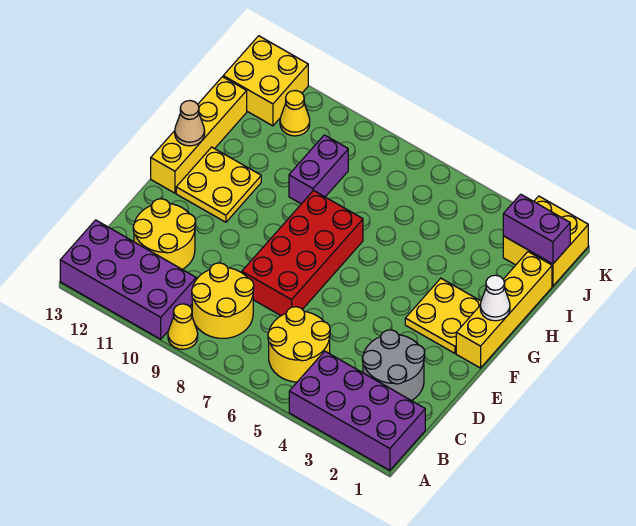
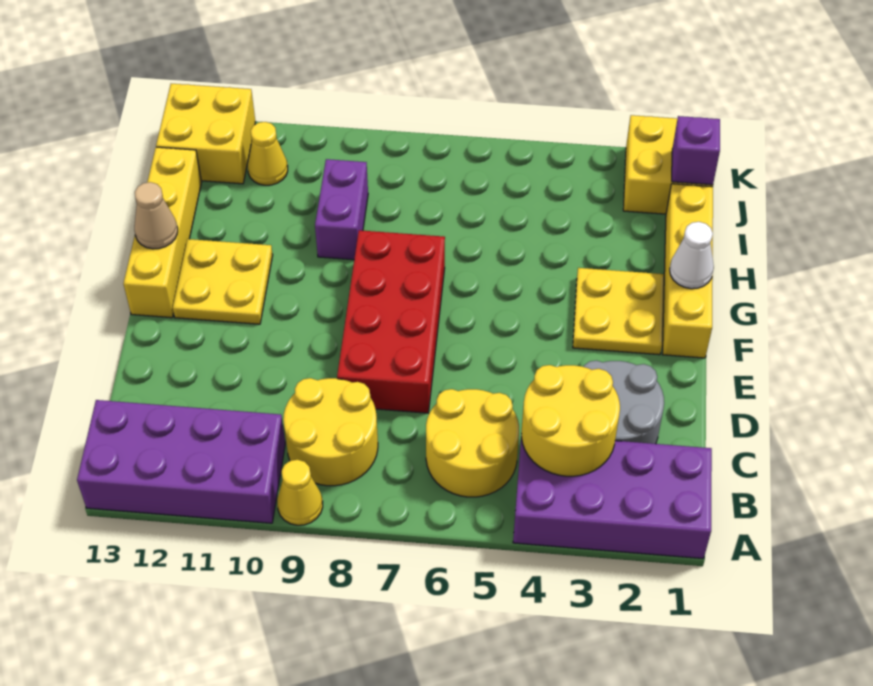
yellow 2x2 round brick [133,199,196,270] -> yellow 2x2 round brick moved to [521,365,620,476]
purple 1x2 brick [503,194,570,264] -> purple 1x1 brick [672,116,720,185]

